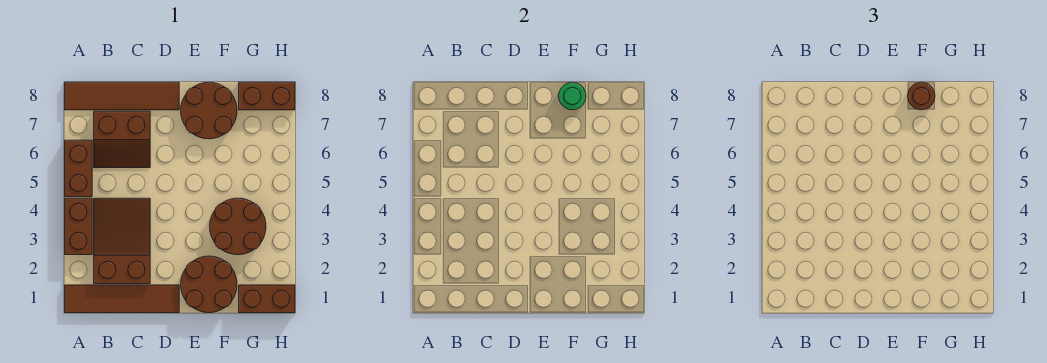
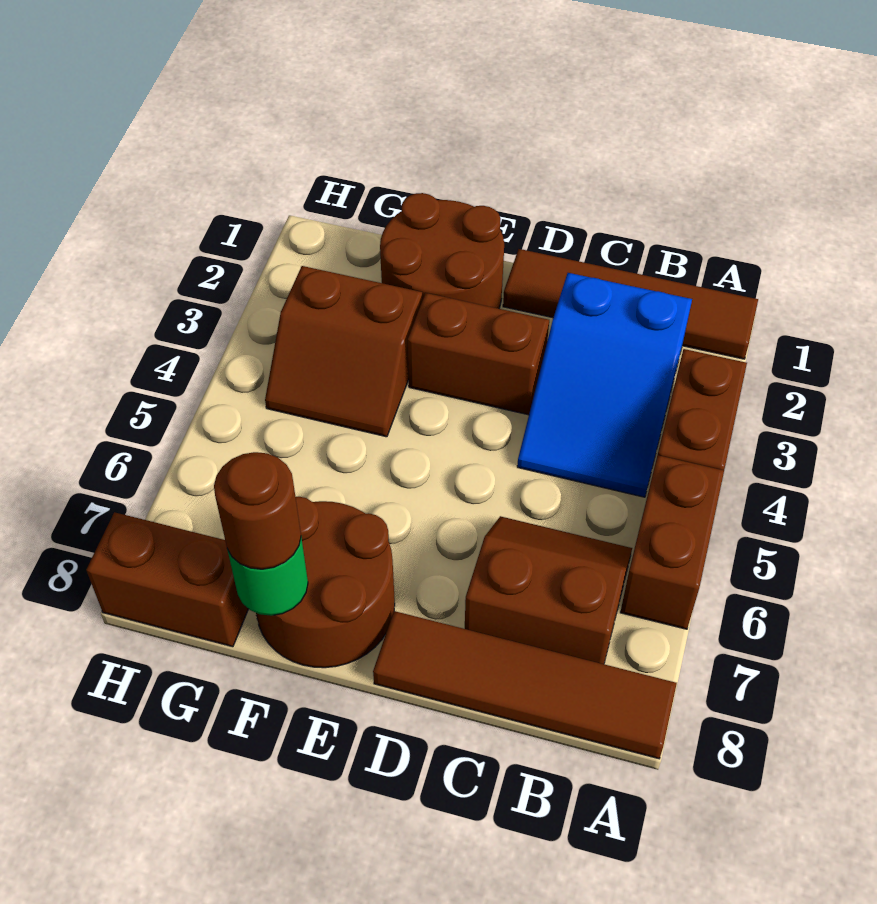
brown 2x3 slope [94,198,150,284] -> blue 2x3 slope [517,273,692,497]
brown 2x2 round brick [210,198,266,255] -> brown 2x2 slope [265,266,422,437]
brown 1x2 brick [239,285,295,313] -> brown 1x2 brick moved to [408,293,549,415]

